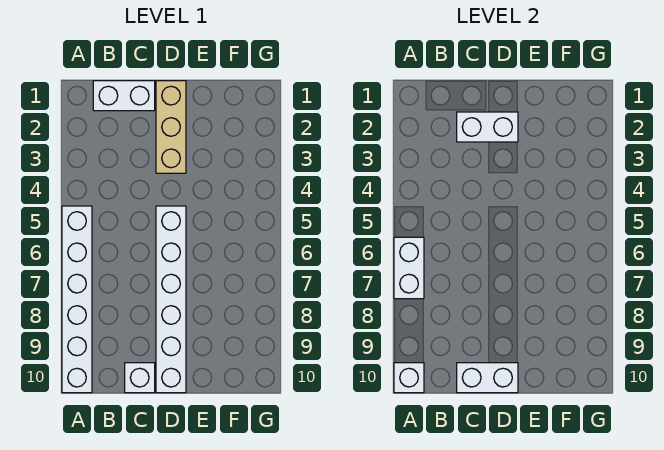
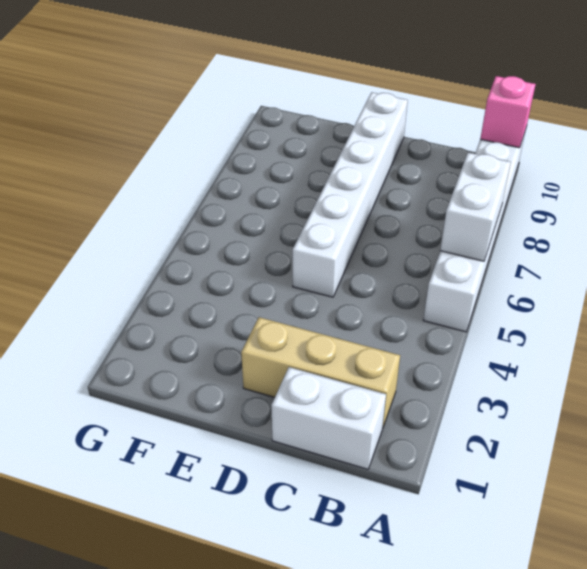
white 1x1 brick [394,363,424,393] -> pink 1x1 brick [480,76,536,148]
white 1x2 brick [457,112,518,142] -> none
white 1x1 brick [125,363,155,393] -> none
white 1x2 brick [457,363,518,393] -> none
tan 1x3 brick [156,81,186,173] -> tan 1x3 brick turned to [241,317,400,429]

